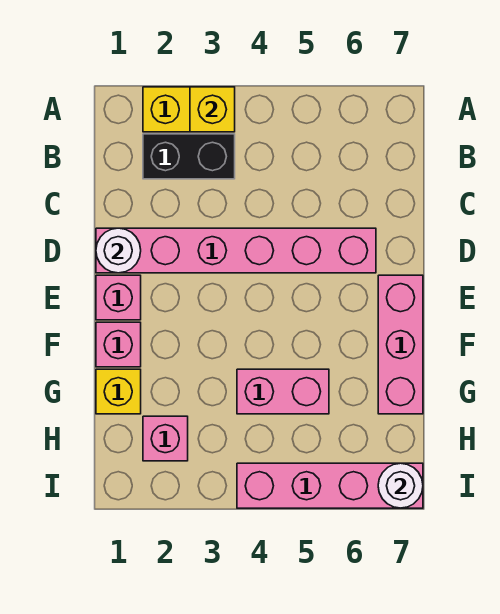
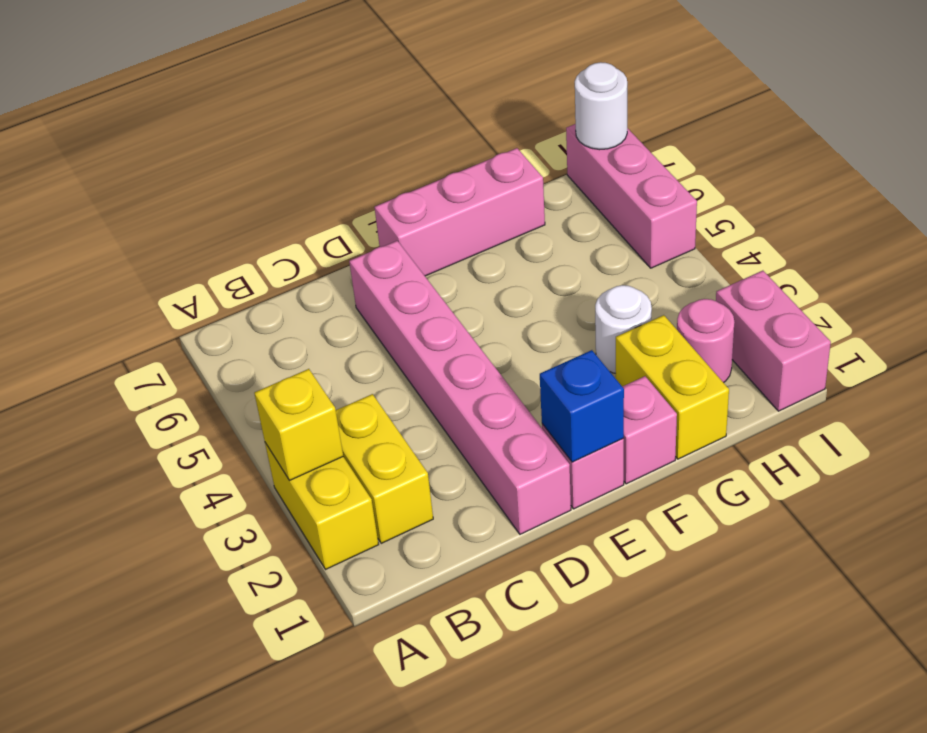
black 1x2 brick [143,134,235,179] -> yellow 1x2 brick [336,394,433,543]
white 1x1 round brick [96,228,141,273] -> white 1x1 round brick moved to [595,285,652,373]
none -> blue 1x1 brick [540,350,624,462]
yellow 1x1 brick [96,369,141,414] -> yellow 1x2 brick [616,315,729,459]
pink 1x2 brick [237,369,329,414] -> pink 1x2 brick moved to [716,271,831,411]
pink 1x1 brick [143,416,188,461] -> pink 1x1 round brick [677,299,734,383]
pink 1x4 brick [237,463,423,508] -> pink 1x3 brick [566,124,697,268]

